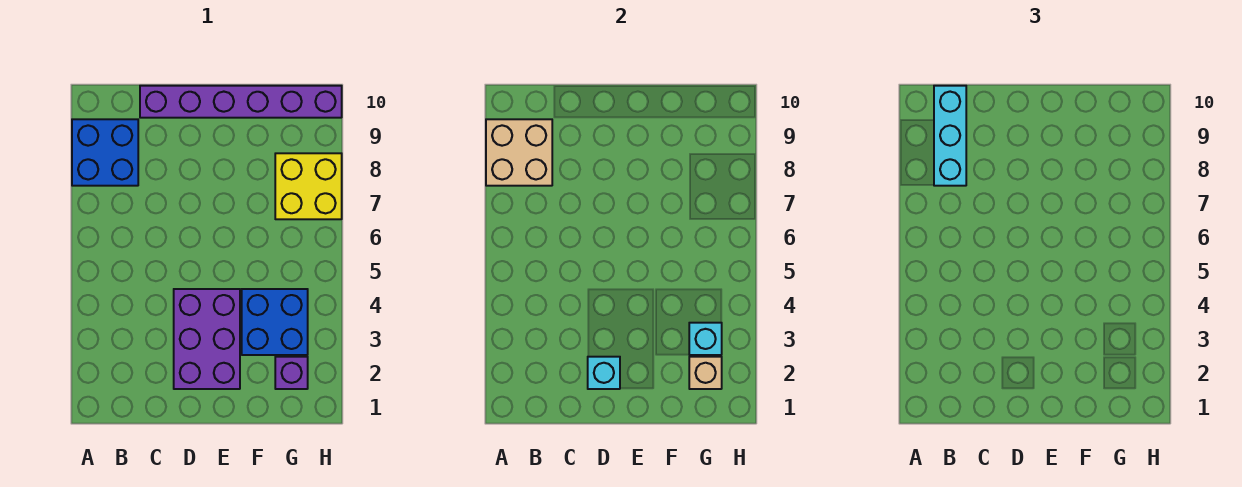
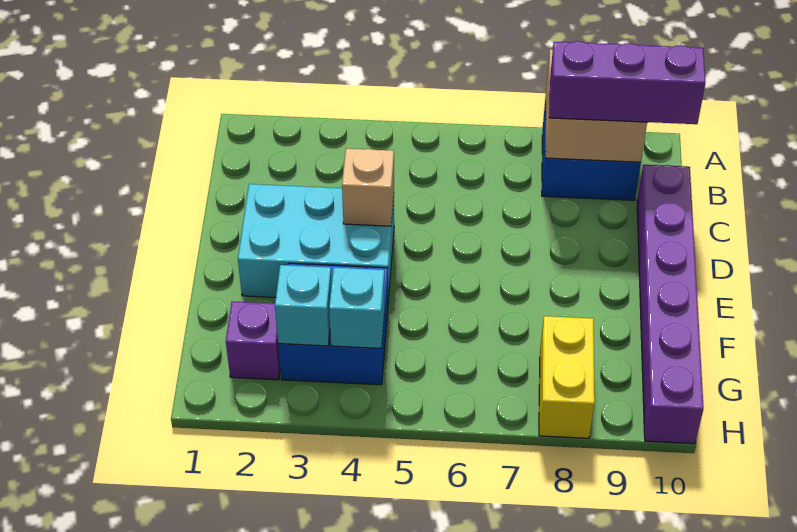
cyan 1x3 brick [934,86,966,186] -> purple 1x3 brick [549,41,706,124]
purple 2x3 brick [174,289,240,389] -> cyan 2x3 brick [238,184,394,300]
cyan 1x1 brick [588,357,620,389] -> cyan 1x1 brick moved to [329,268,385,348]
tan 1x1 brick [689,357,722,389] -> tan 1x1 brick moved to [342,149,394,226]
yellow 2x2 brick [275,153,342,219] -> yellow 1x2 brick [539,316,595,438]

